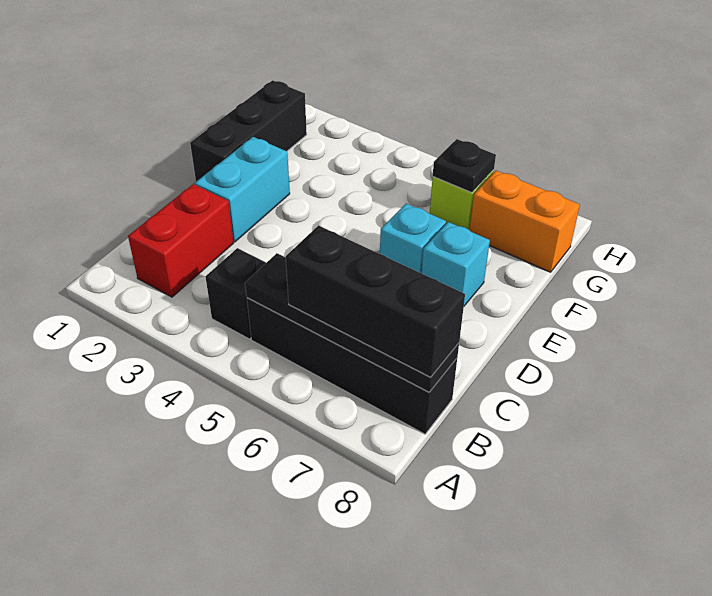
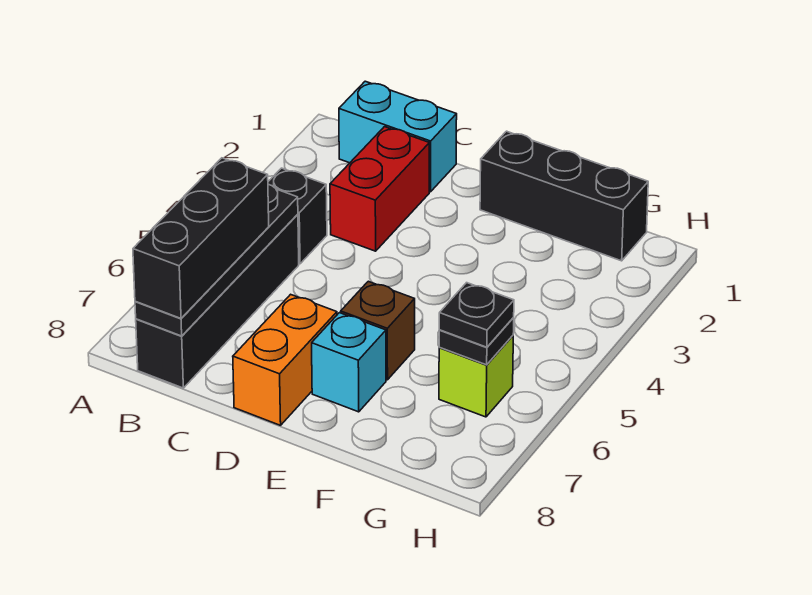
red 1x2 brick [128,184,233,297] -> red 1x2 brick turned to [330,127,429,251]
cyan 1x2 brick [195,137,290,242] -> cyan 1x2 brick moved to [339,81,457,192]
cyan 1x1 brick [380,204,446,273] -> brown 1x1 brick [341,281,415,380]
none -> black 1x1 plate [439,283,514,347]
orange 1x2 brick [470,171,580,272] -> orange 1x2 brick moved to [233,294,337,425]

